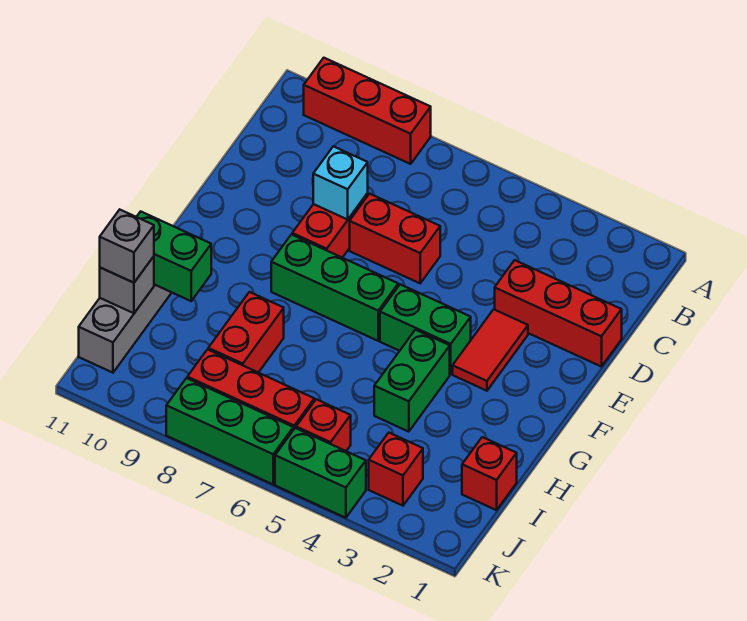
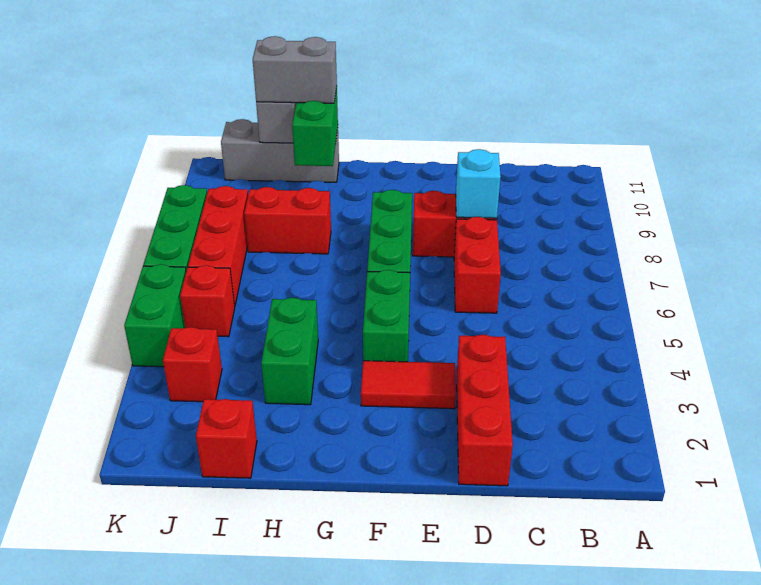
red 1x3 brick [304,58,431,164] -> none
green 1x2 brick [374,330,450,432] -> green 1x2 brick turned to [261,298,318,405]
grey 1x1 brick [100,210,154,283] -> grey 1x2 brick [253,36,337,103]

